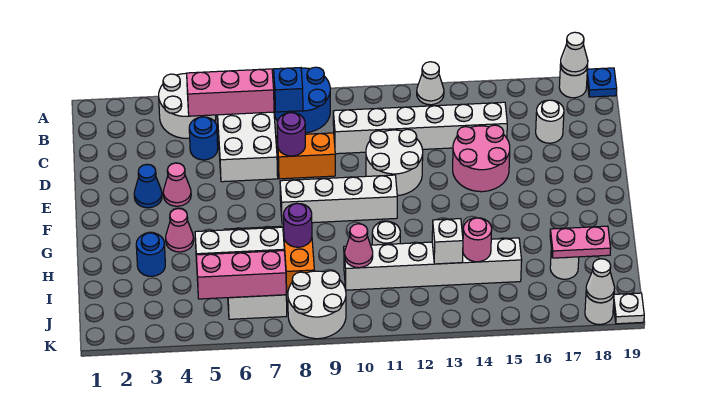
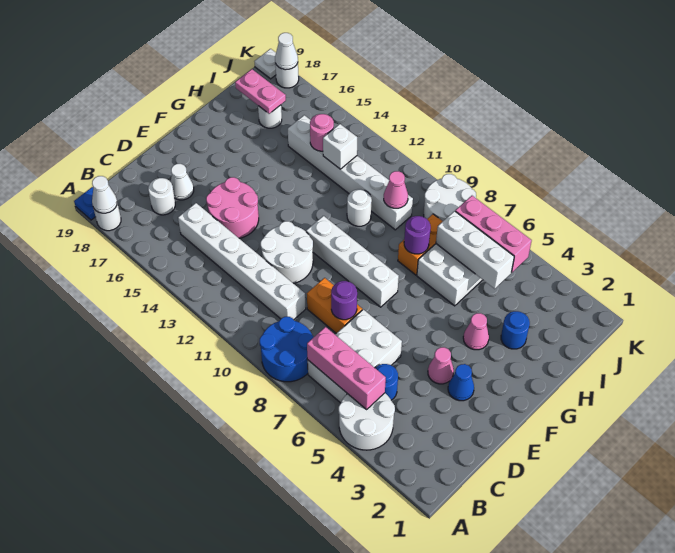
white 1x1 cone [417,62,444,105] -> white 1x1 cone moved to [171,164,194,200]
blue 1x1 brick [274,68,303,112] -> none

